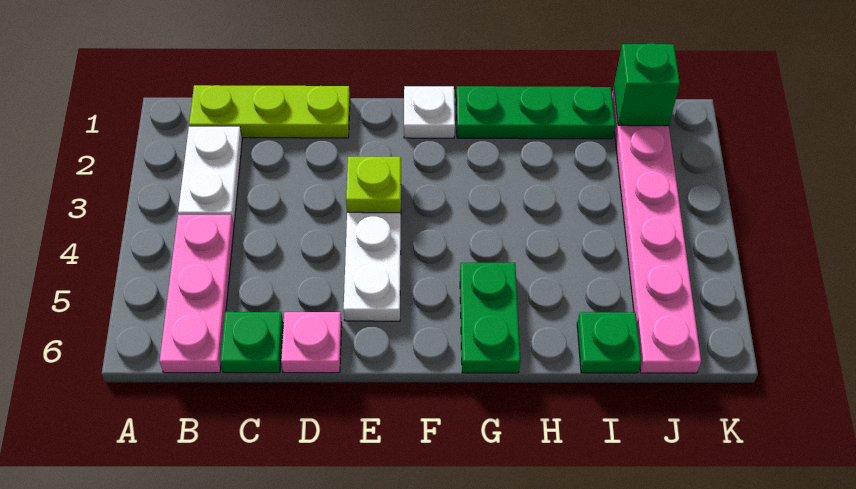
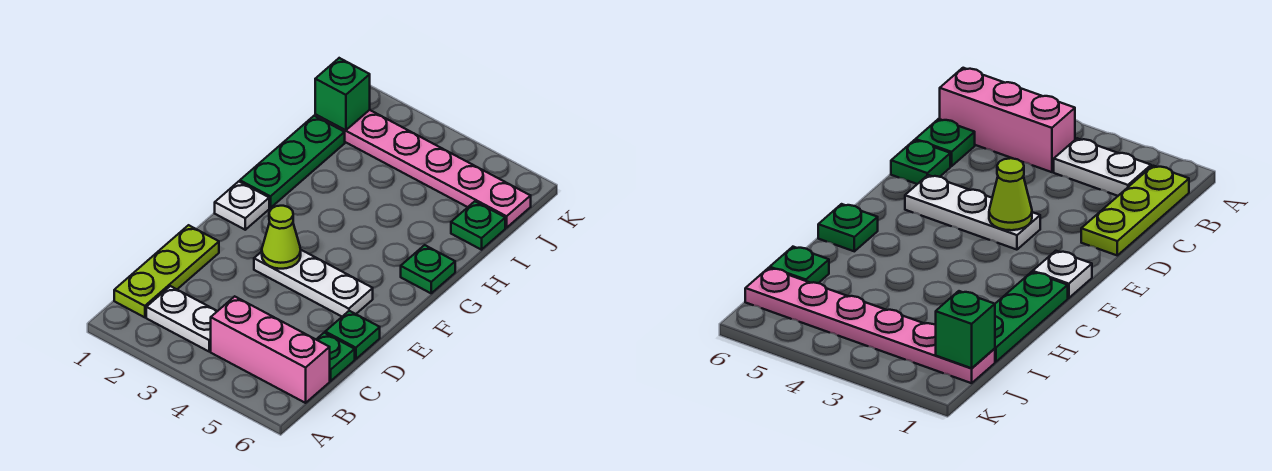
pink 1x3 plate [160,215,234,373] -> pink 1x3 brick [211,296,330,403]
pink 1x1 plate [281,312,342,373] -> green 1x1 plate [325,311,380,359]
lime 1x1 plate [346,157,401,213] -> lime 1x1 cone [262,206,301,269]
green 1x2 plate [460,263,520,373] -> green 1x1 plate [401,245,455,293]

